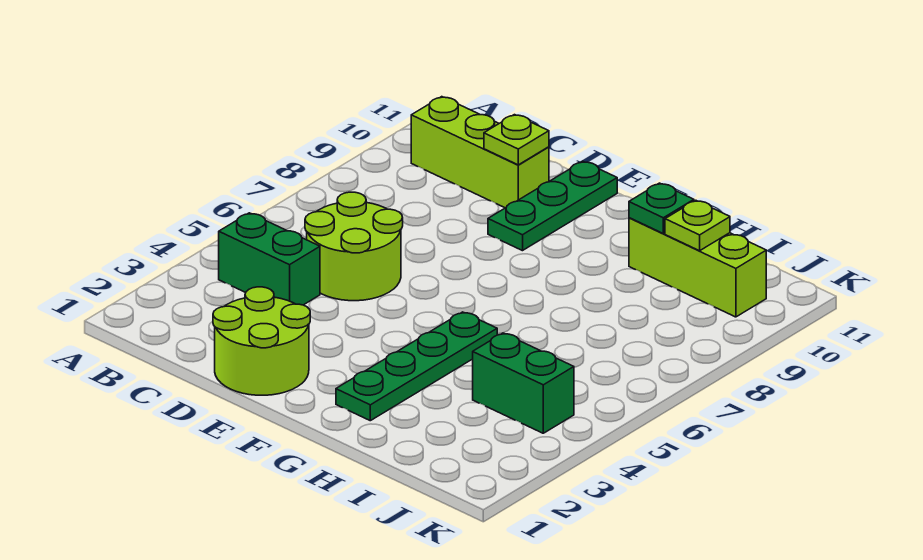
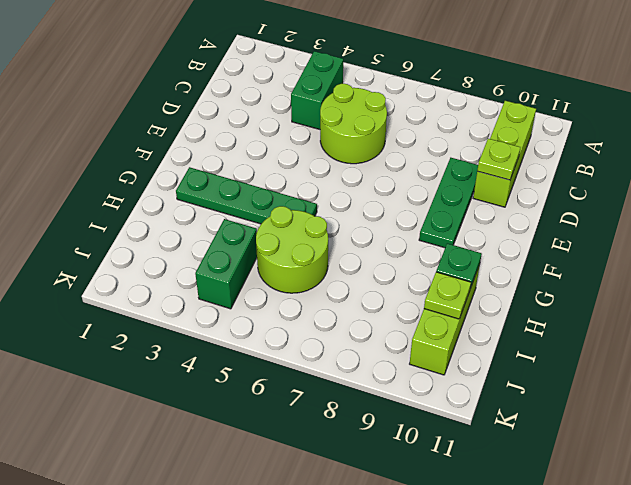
lime 2x2 round brick [213,287,310,395] -> lime 2x2 round brick moved to [256,206,328,293]
green 1x3 plate [488,161,617,251] -> green 1x3 plate turned to [419,158,478,248]

